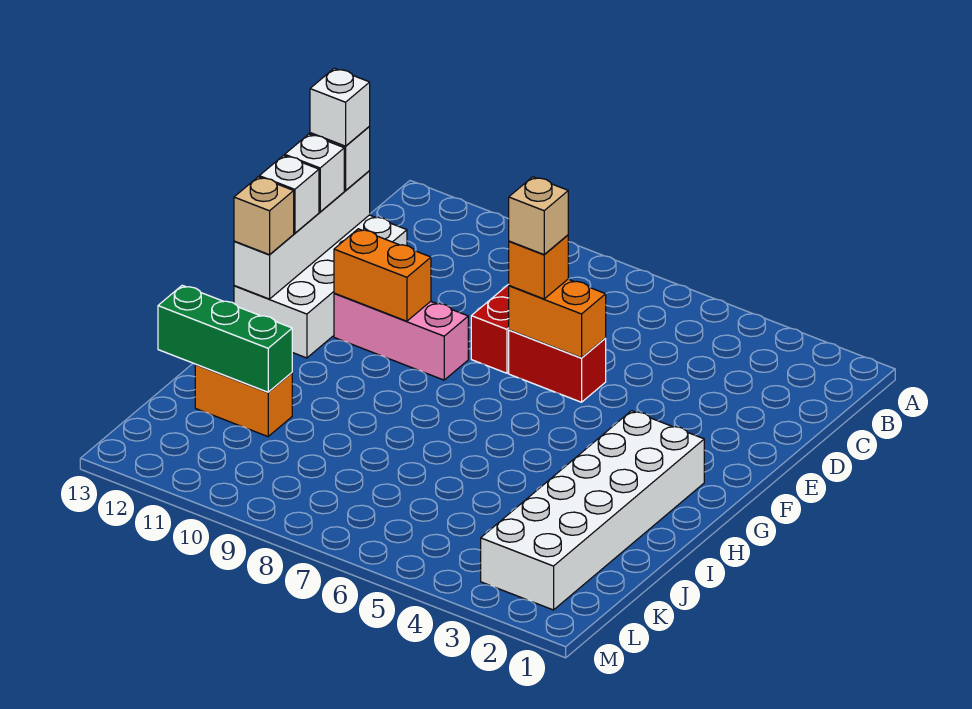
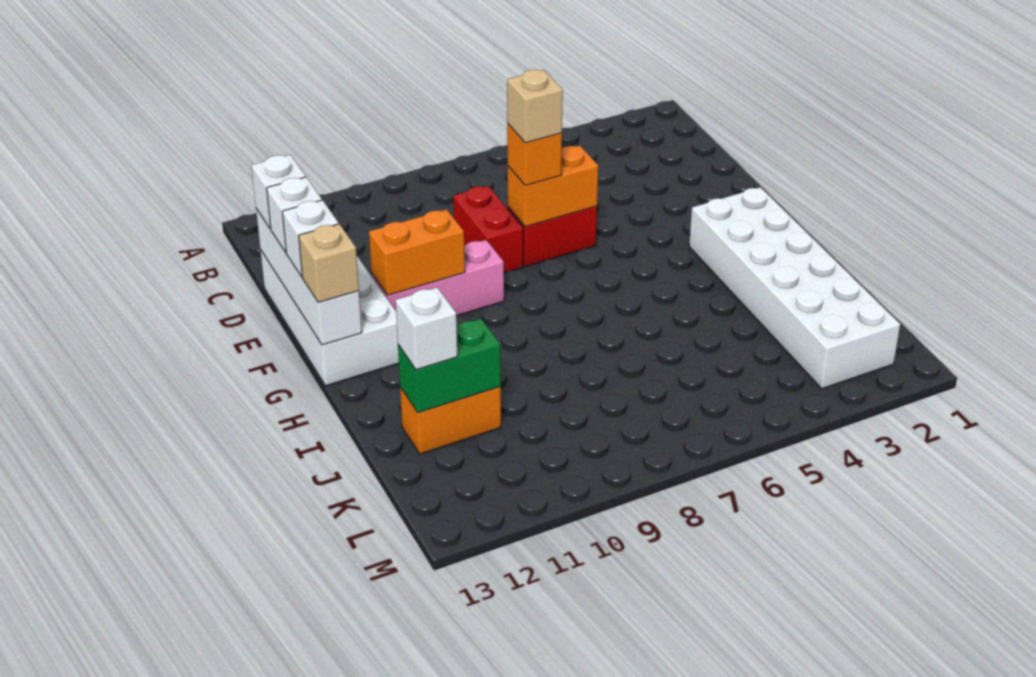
white 1x1 brick [310,68,370,146] -> white 1x1 brick moved to [396,287,457,370]
green 1x3 brick [158,285,292,392] -> green 1x2 brick [398,319,501,413]

